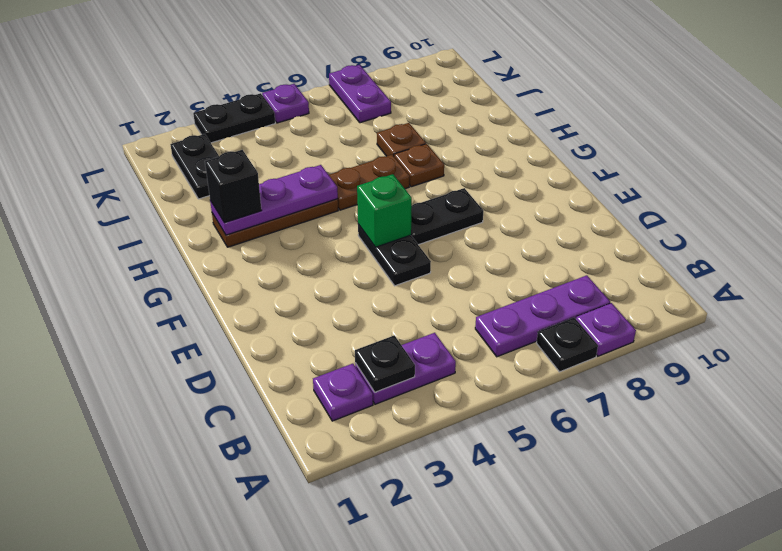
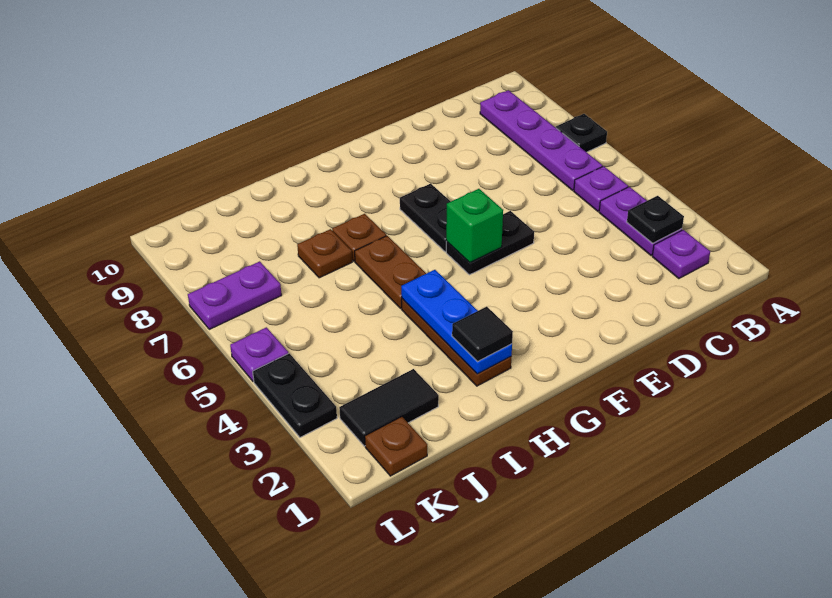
purple 1x1 plate [576,303,636,356] -> purple 1x1 plate moved to [574,166,628,211]
purple 1x3 plate [475,275,610,357] -> purple 1x4 plate [480,90,602,190]
purple 1x3 plate [210,165,338,235] -> blue 1x3 plate [401,270,512,374]
black 1x1 brick [205,150,262,223] -> black 1x1 tile [452,307,513,362]
black 1x2 plate [170,134,219,199] -> black 1x2 tile [339,369,439,446]
none -> brown 1x1 plate [365,417,427,476]

